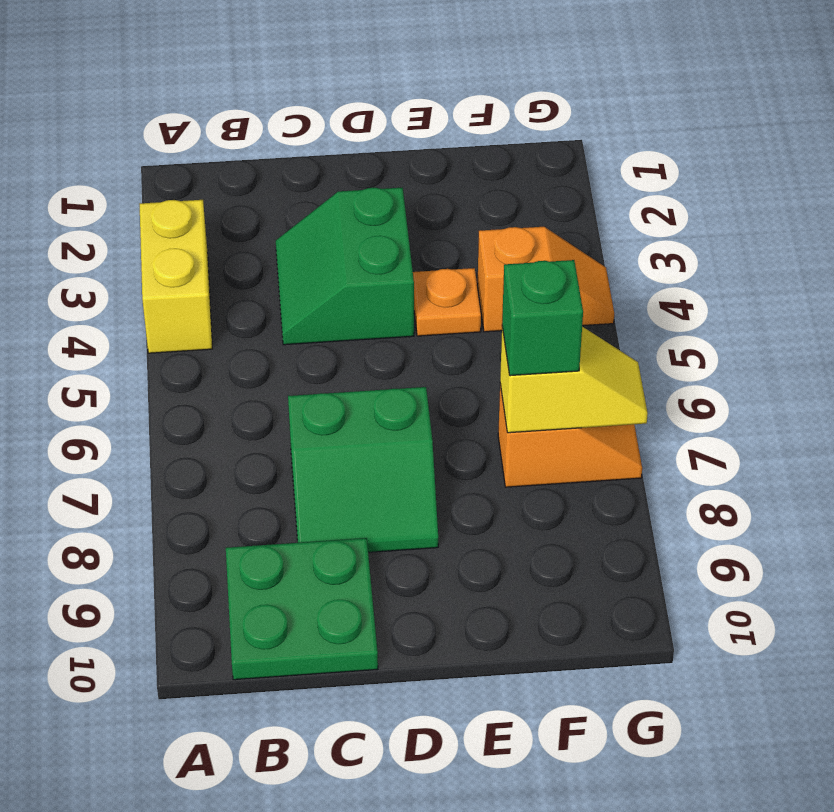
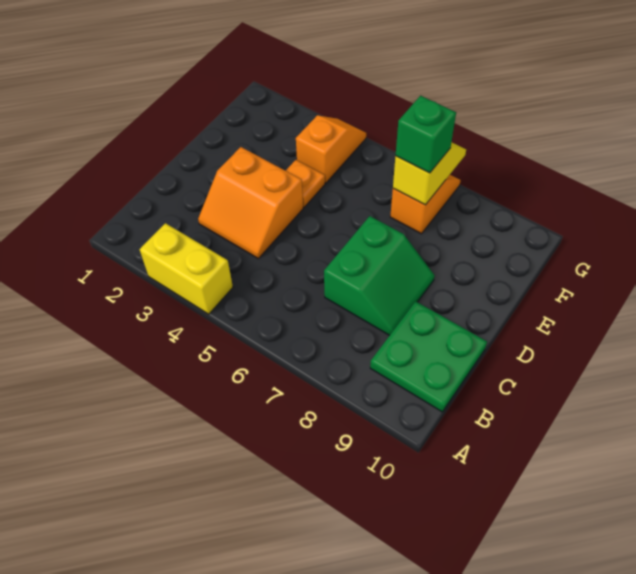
green 2x2 slope [276,188,414,345] -> orange 2x2 slope [198,147,303,258]

